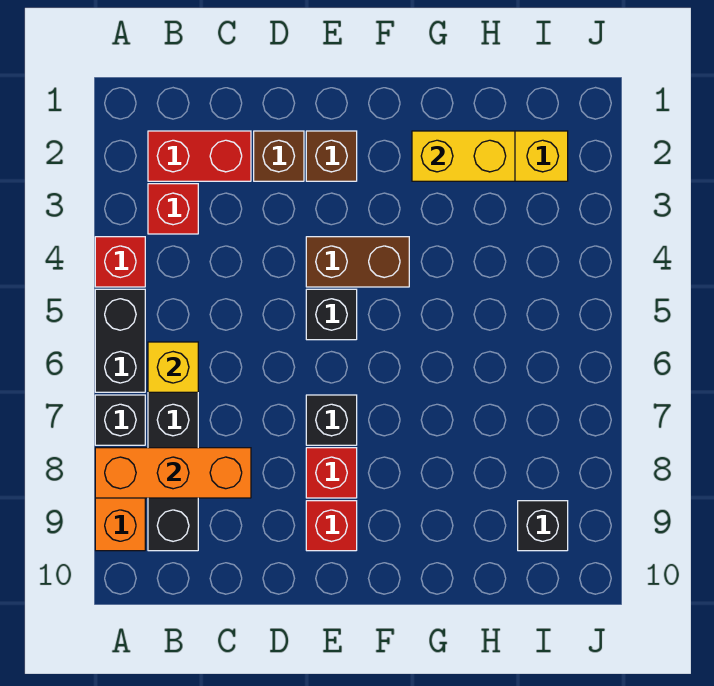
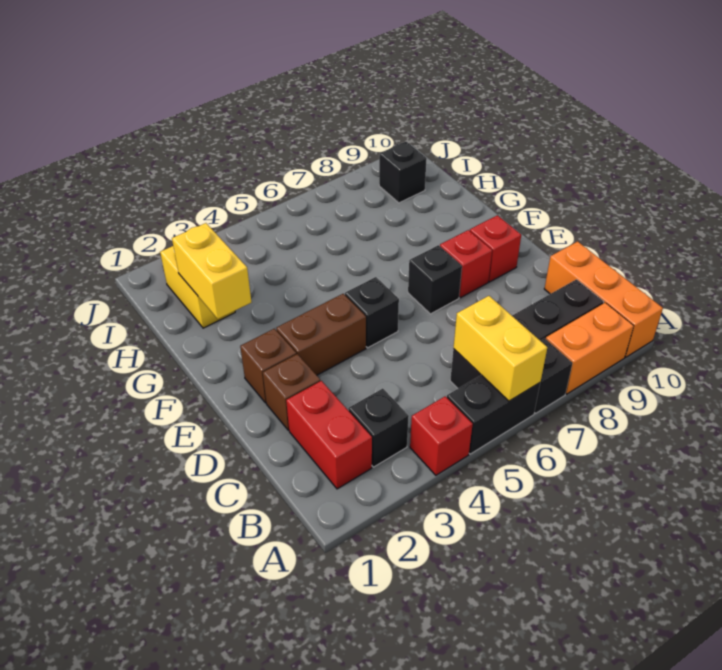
orange 1x3 brick [95,448,251,498] -> orange 1x3 brick moved to [544,242,663,357]
red 1x1 brick [148,184,198,234] -> black 1x1 brick [348,389,409,467]
yellow 1x1 brick [148,342,198,392] -> yellow 1x2 brick [454,296,547,401]
brown 1x2 brick [306,237,409,287] -> brown 1x2 brick turned to [276,294,366,375]

